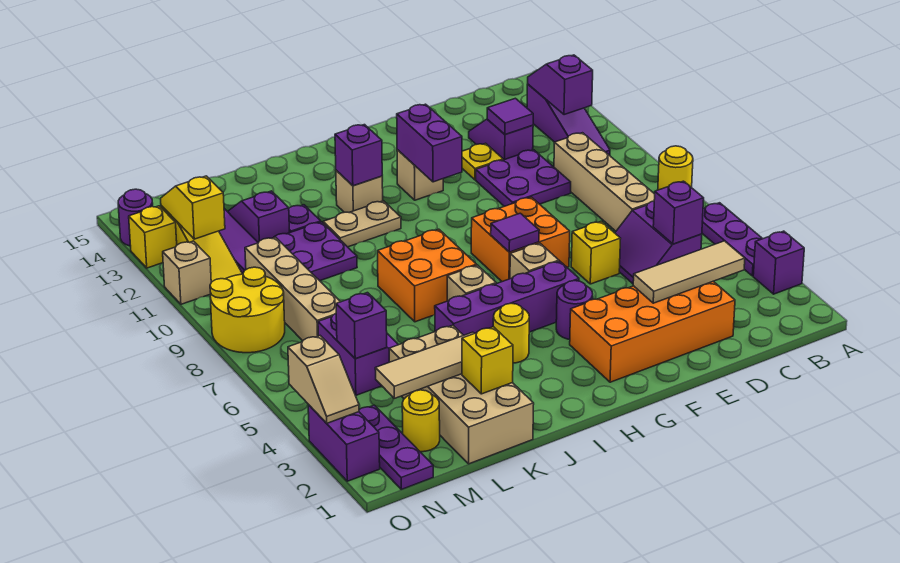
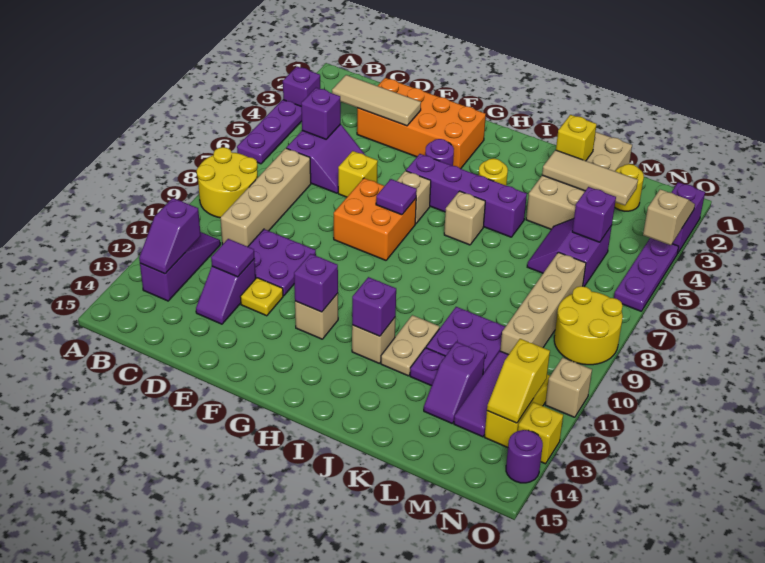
yellow 1x1 round brick [658,146,693,190] -> yellow 2x2 round brick [197,147,258,218]
purple 1x2 brick [397,104,462,182] -> purple 1x1 brick [294,254,338,312]
orange 2x2 brick [378,229,477,322] -> none
tan 1x2 plate [323,201,401,247] -> tan 1x2 plate turned to [381,315,439,376]
purple 1x3 plate [359,405,433,489] -> purple 1x3 plate moved to [614,238,679,311]

